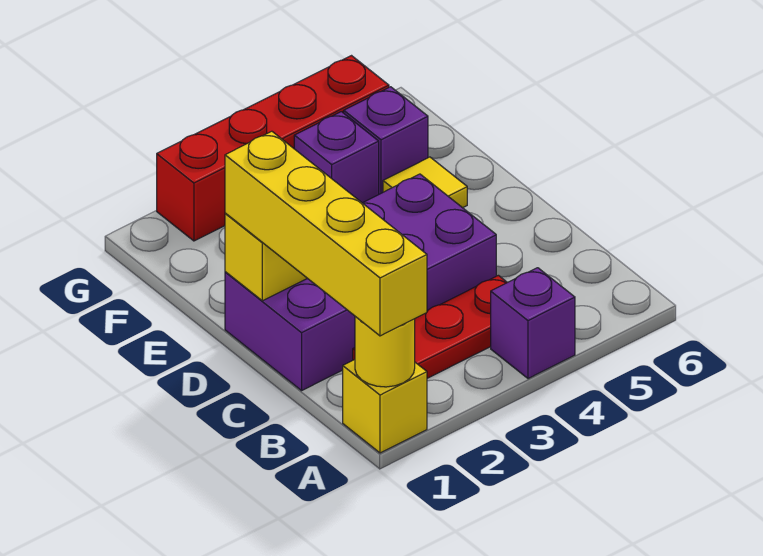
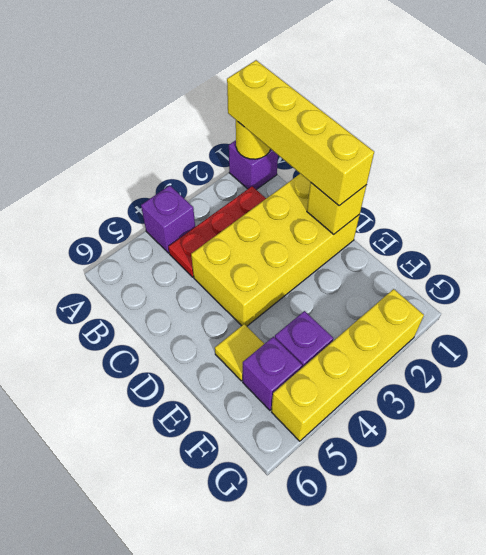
yellow 1x1 brick [343,360,427,453] -> purple 1x1 brick [229,140,278,190]
purple 2x4 brick [225,174,496,391] -> yellow 2x4 brick [191,174,360,326]
red 1x4 brick [157,56,389,241] -> yellow 1x4 brick [271,289,424,441]

